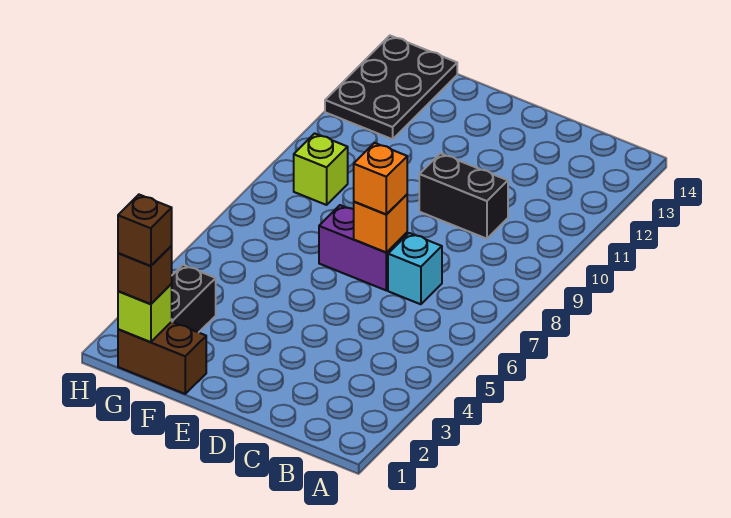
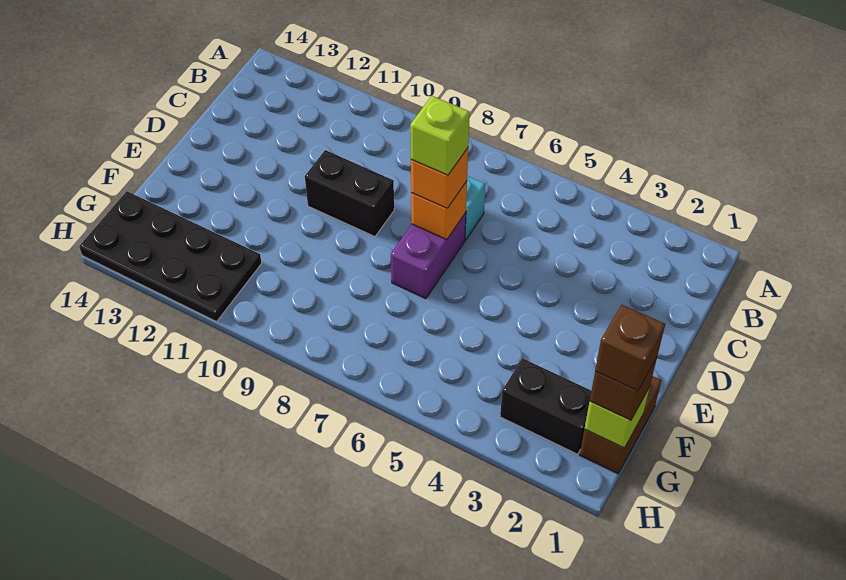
black 1x2 brick [419,153,508,239] -> black 1x2 brick turned to [305,150,394,237]
lime 1x1 brick [294,133,348,205] -> lime 1x1 brick moved to [410,96,470,175]
black 2x3 plate [325,36,457,139] -> black 2x4 plate [79,191,262,322]

